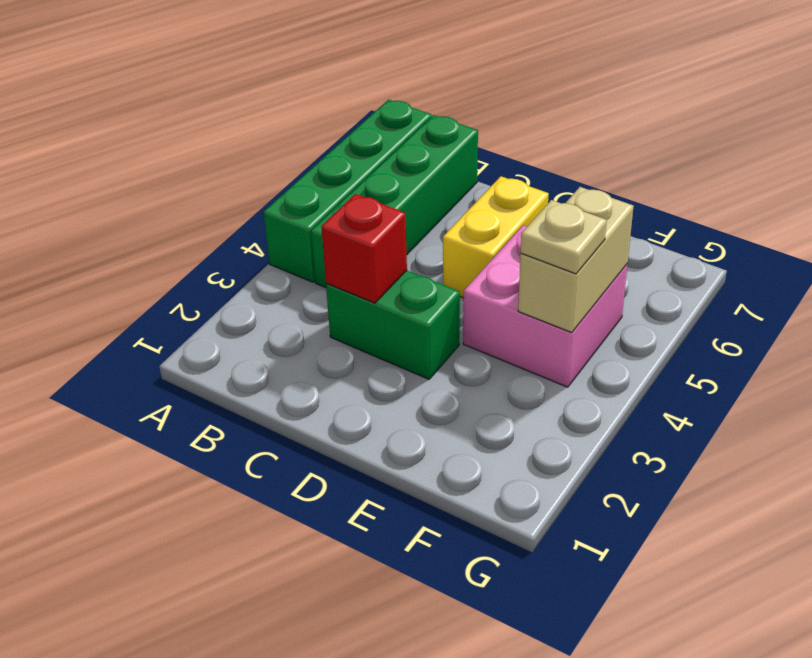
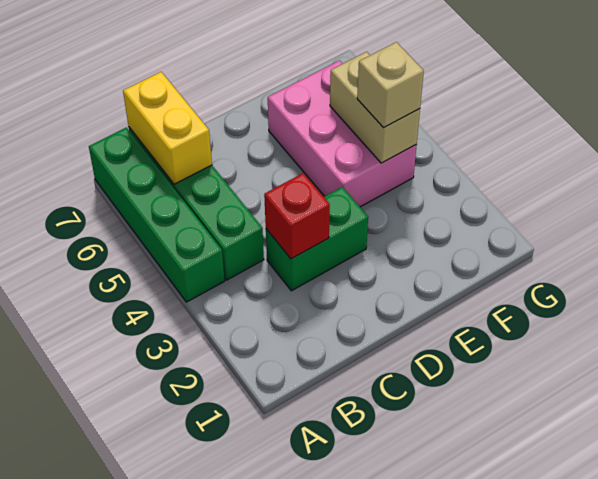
yellow 1x2 brick [443,176,549,298] -> yellow 1x2 brick moved to [123,72,212,184]
pink 2x2 brick [463,225,627,387] -> pink 2x3 brick [268,61,417,207]
tan 1x1 plate [521,200,607,274] -> tan 1x1 brick [357,42,424,128]

